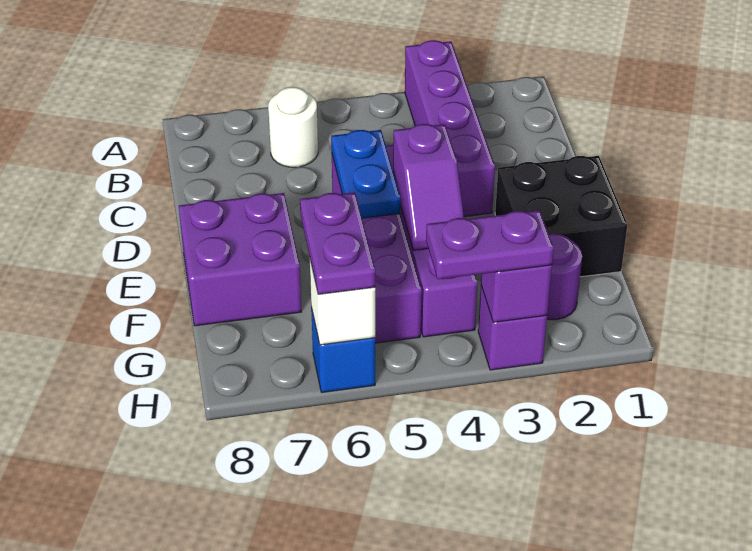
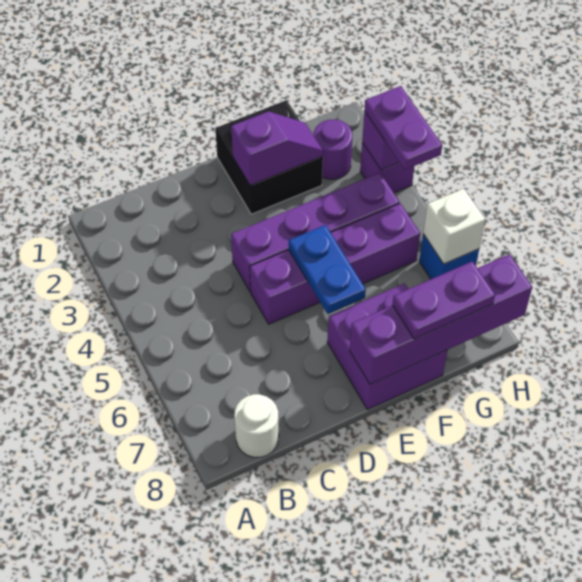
purple 1x4 brick [405,40,495,217] -> purple 1x4 brick moved to [350,254,532,384]
white 1x1 round brick [268,87,318,167] -> white 1x1 round brick moved to [234,394,279,457]
blue 1x2 plate [331,130,400,218] -> blue 1x2 plate turned to [289,225,366,314]
purple 1x2 slope [393,124,464,250] -> purple 1x2 slope moved to [231,111,323,185]
purple 1x2 plate [300,192,375,294] -> purple 1x2 plate moved to [393,261,495,339]

